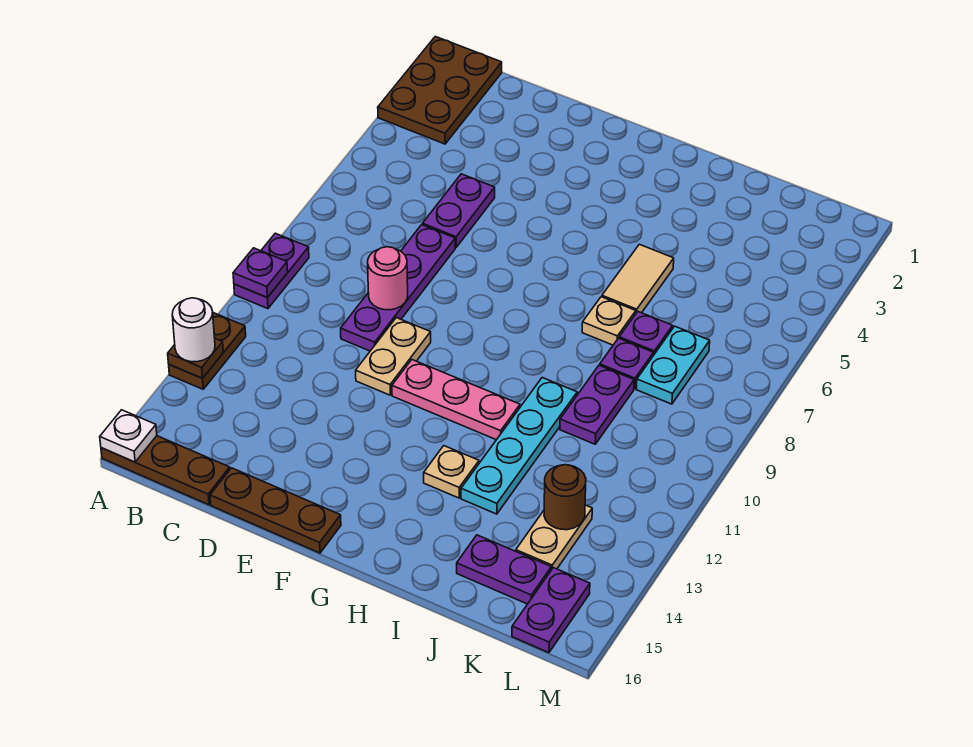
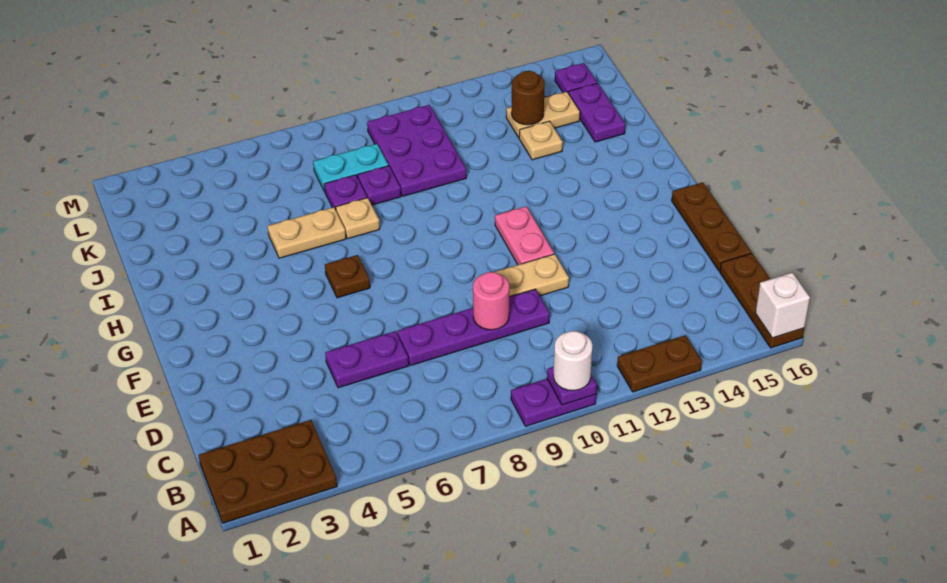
brown 1x1 plate [168,339,223,378] -> brown 1x1 plate moved to [325,255,370,298]
white 1x1 round brick [172,298,215,362] -> white 1x1 round brick moved to [553,331,593,391]
white 1x1 plate [100,410,157,462] -> white 1x1 brick [755,273,810,338]
pink 1x3 plate [392,360,520,440] -> pink 1x2 plate [495,206,554,265]
tan 1x1 plate [424,446,479,498] -> tan 1x1 plate moved to [519,121,563,160]
tan 1x2 tile [602,244,674,313] -> tan 1x2 plate [268,207,346,258]
cyan 1x4 plate [461,378,577,514] -> none
purple 1x2 plate [560,365,634,444] -> purple 2x3 plate [367,105,466,196]
purple 1x2 plate [512,568,590,653] -> purple 1x1 plate [555,63,597,93]

